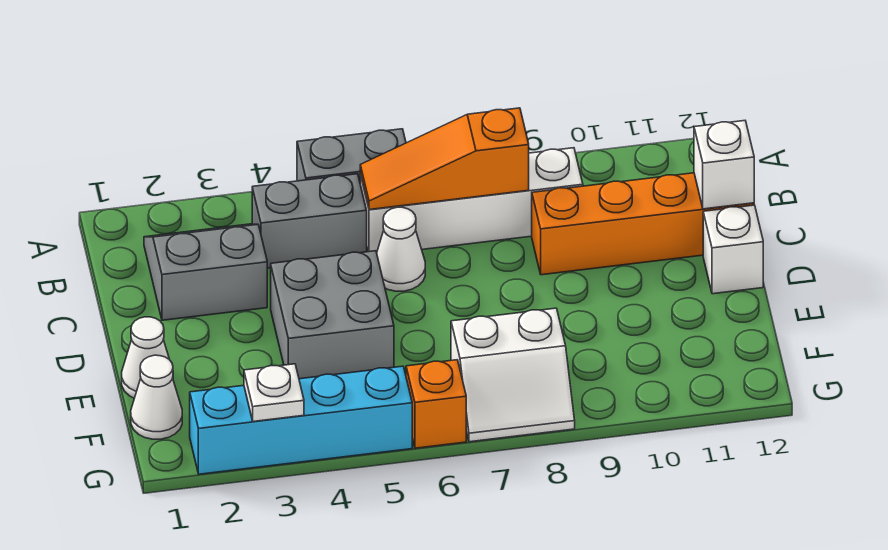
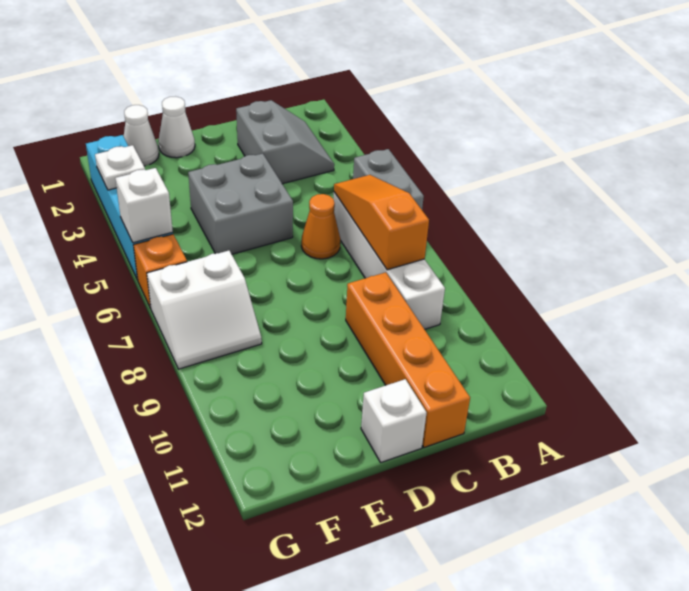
grey 1x2 brick [252,174,367,268] -> none
white 1x1 cone [377,207,425,291] -> orange 1x1 cone [301,194,340,259]
white 1x1 brick [694,121,754,209] -> white 1x1 brick moved to [115,168,173,243]
white 2x2 slope [451,308,575,442] -> white 2x2 slope turned to [147,251,262,369]

